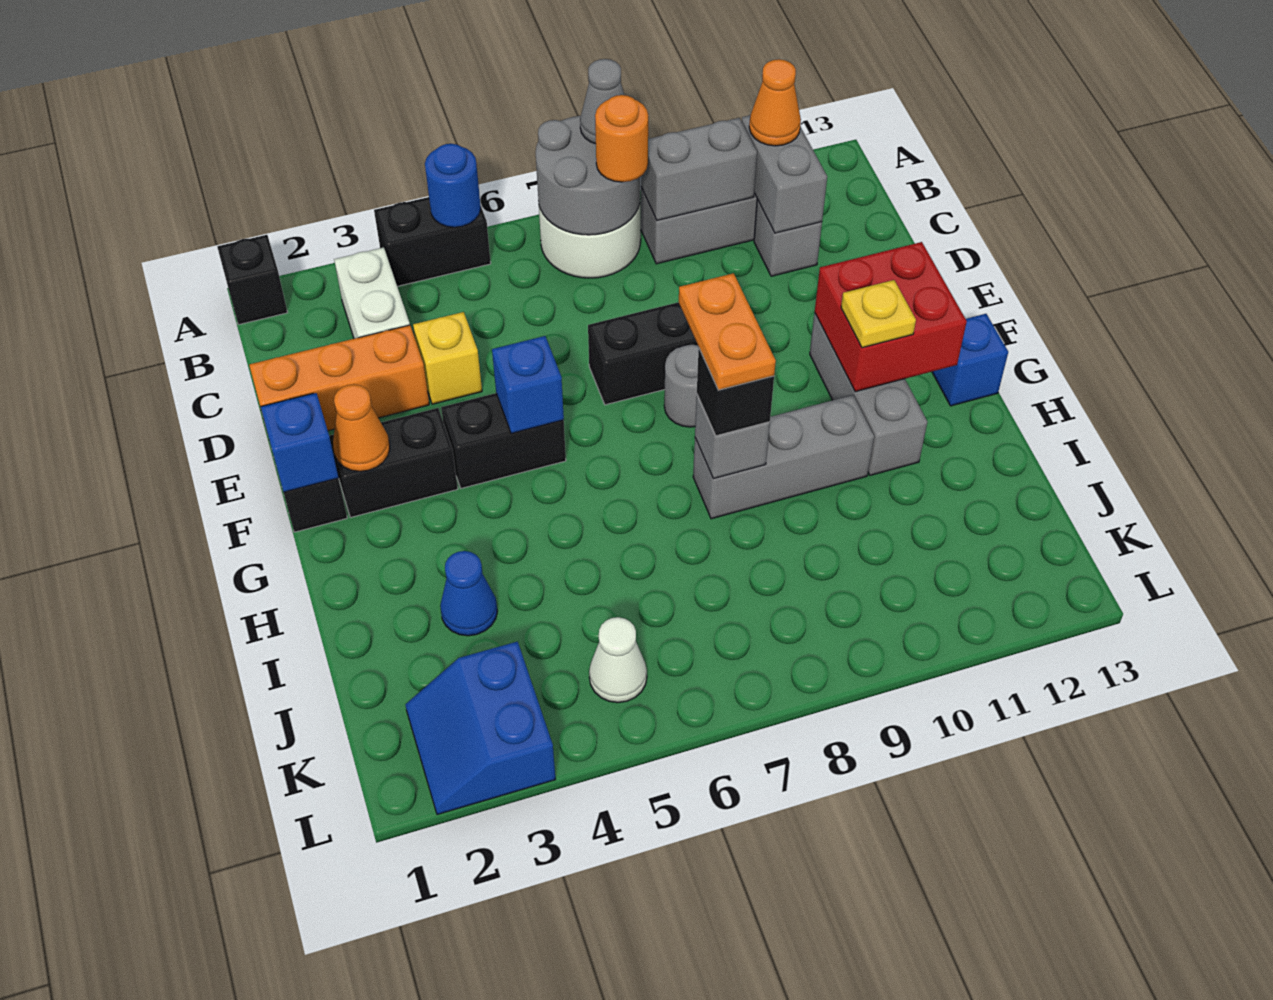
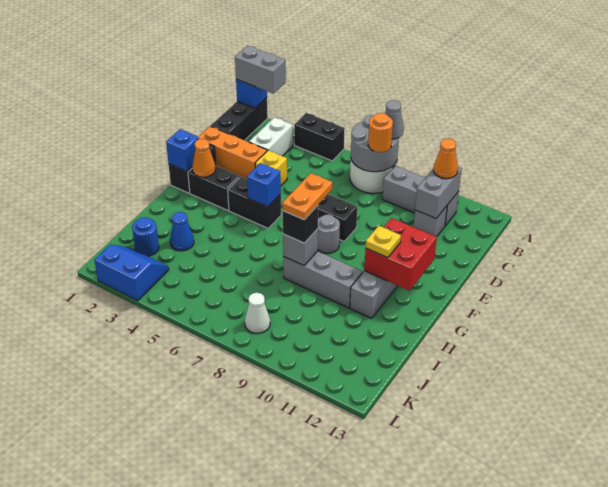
black 1x1 brick [217,235,288,325] -> black 1x3 brick [211,98,268,140]
blue 1x1 round brick [425,144,481,227] -> blue 1x1 round brick moved to [132,217,159,256]
grey 1x2 brick [641,118,757,220] -> grey 1x2 brick moved to [235,46,286,94]
blue 1x1 brick [932,314,1008,406] -> blue 1x1 brick moved to [236,79,267,108]
blue 2x2 slope [405,642,556,815] -> blue 2x2 slope turned to [94,244,169,301]
white 1x1 cone [589,617,647,703] -> white 1x1 cone moved to [245,293,270,333]

